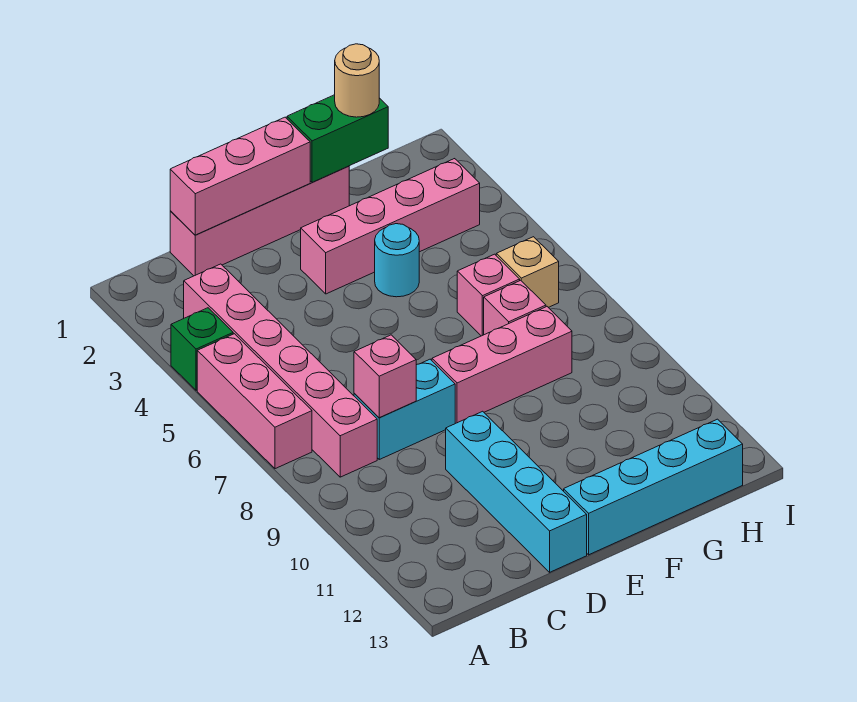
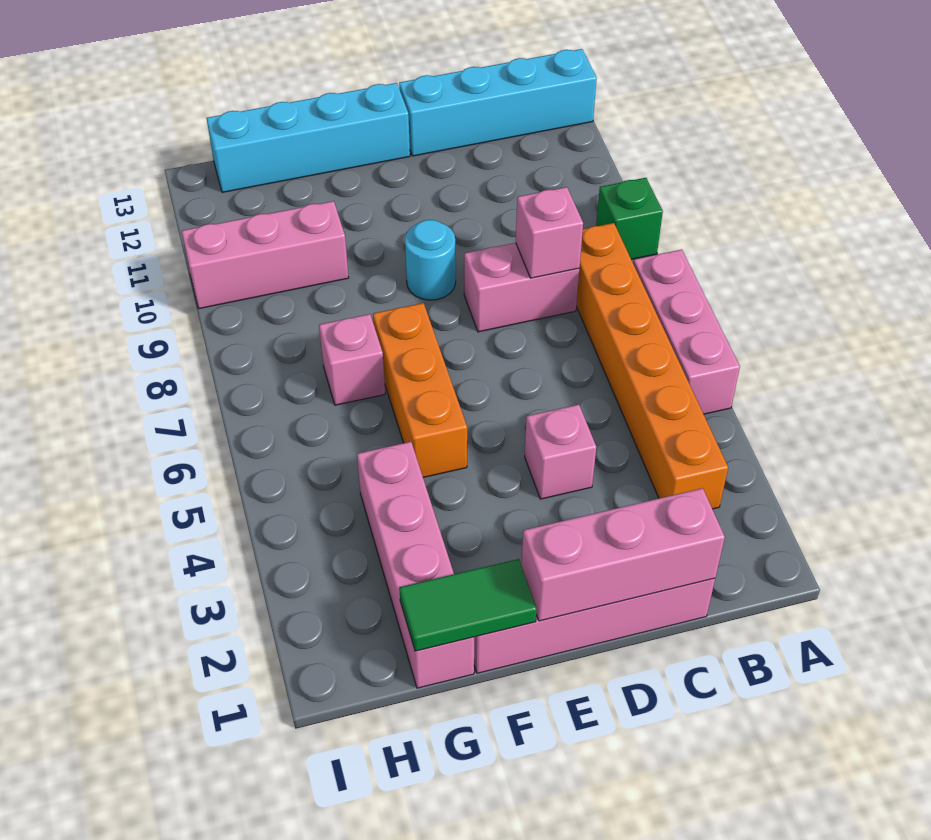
green 1x1 brick [171,308,233,390] -> green 1x1 brick moved to [596,178,663,259]
pink 1x6 brick [184,264,377,477] -> orange 1x6 brick [576,223,728,509]
cyan 1x2 brick [354,359,455,459] -> pink 1x2 brick [464,243,579,332]
cyan 1x4 brick [446,411,587,572] -> cyan 1x4 brick turned to [399,49,597,156]
pink 1x4 brick [301,159,480,294] -> pink 1x4 brick turned to [357,442,474,688]
pink 1x3 brick [432,307,572,423] -> pink 1x3 brick moved to [182,201,349,309]
green 1x2 brick [287,95,388,183] -> green 1x2 tile [399,559,537,651]
cyan 1x1 round brick [375,224,419,297] -> cyan 1x1 round brick moved to [405,220,456,300]
none -> orange 1x3 brick [373,303,467,477]
tan 1x1 round brick [335,44,379,117] -> none
pink 1x1 brick [457,254,520,336] -> pink 1x1 brick moved to [525,405,596,499]
tan 1x1 brick [496,237,559,307] -> none

